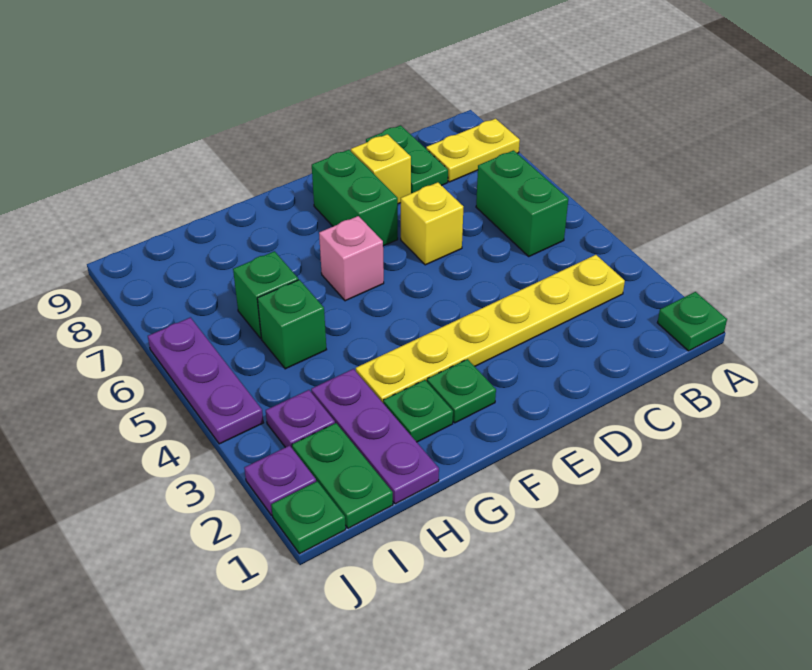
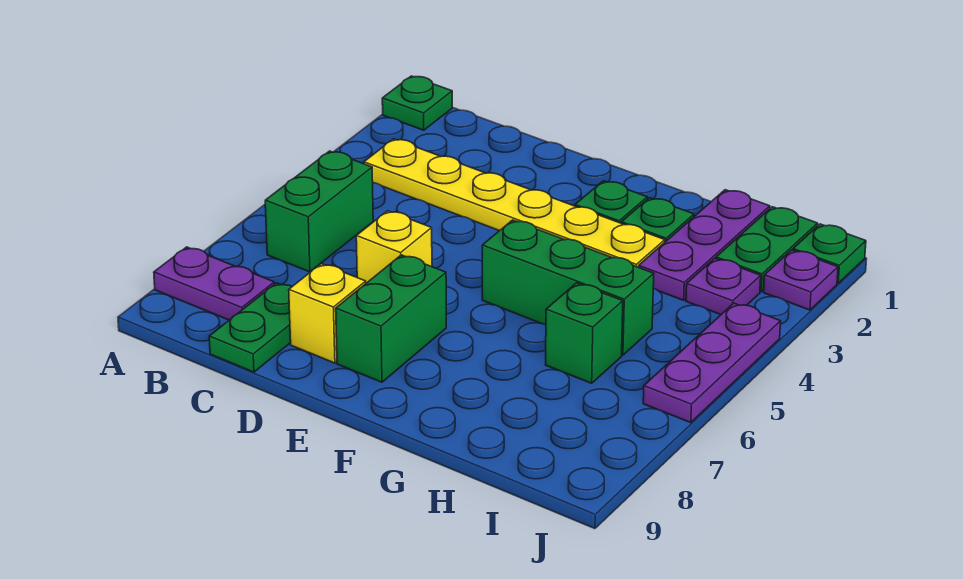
yellow 1x2 plate [426,119,520,182] -> purple 1x2 plate [154,247,274,320]
pink 1x1 brick [319,216,384,301] -> none
green 1x1 brick [257,280,327,369] -> green 1x3 brick [482,220,654,355]

